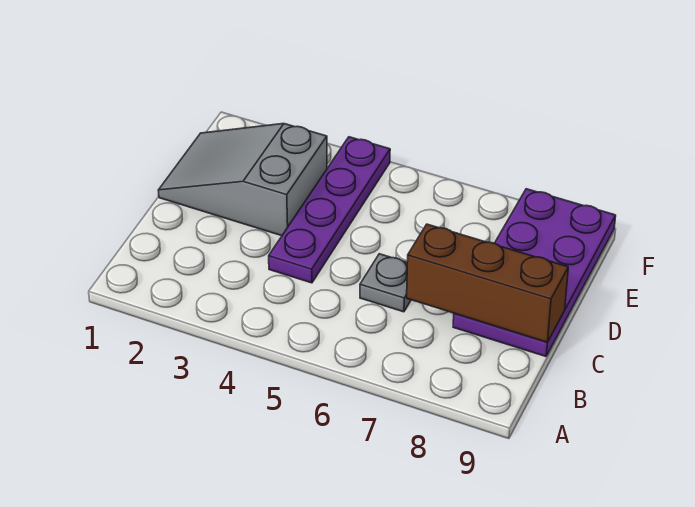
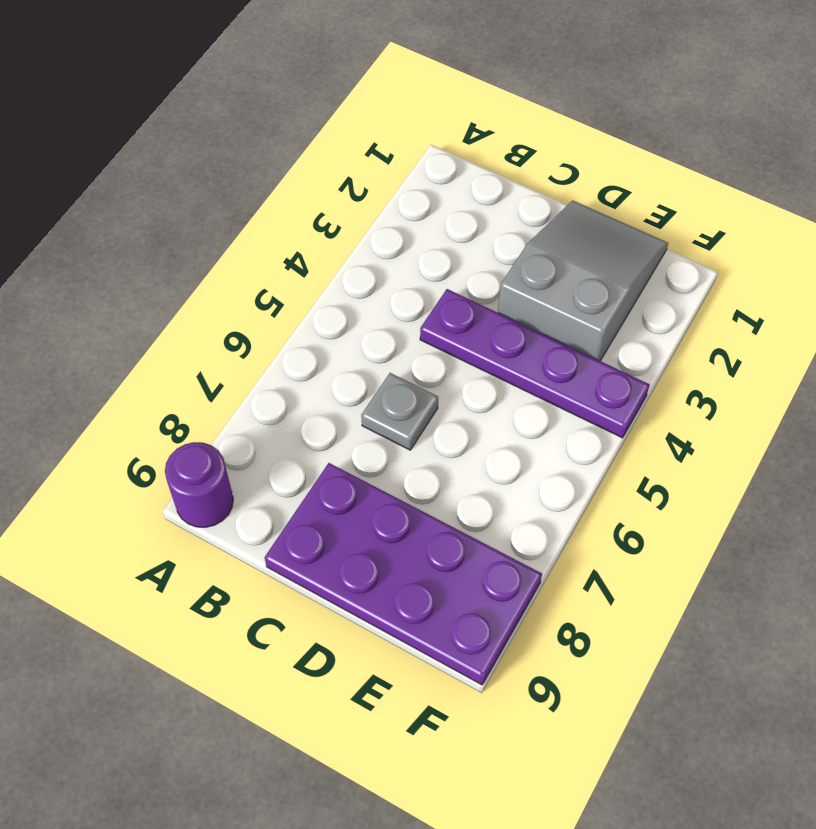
none -> purple 1x1 round brick [165,442,233,527]
brown 1x3 brick [407,224,568,342] -> none

